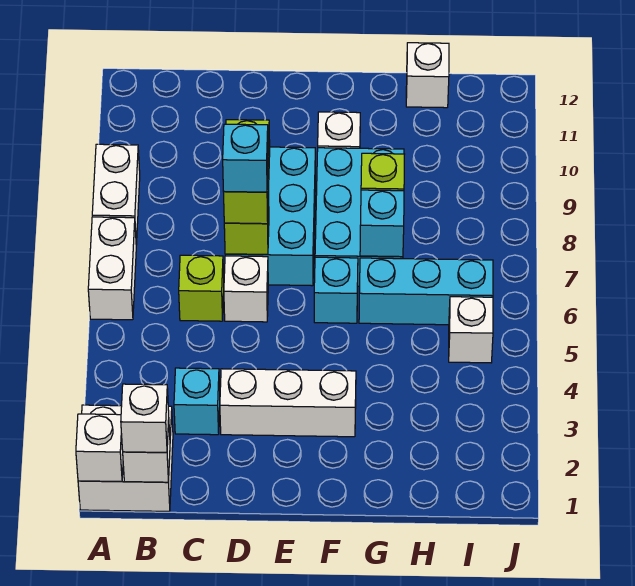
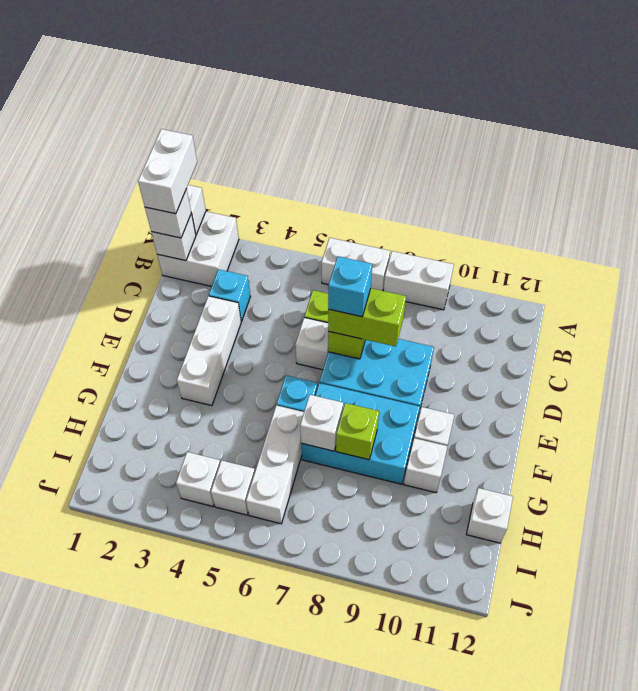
none -> white 1x2 brick [138,129,197,214]
cyan 1x3 brick [359,258,493,325] -> white 1x3 brick [246,405,304,524]
cyan 1x1 brick [360,190,404,257] -> white 1x1 brick [300,395,343,451]
none -> white 1x1 brick [404,438,447,493]
none -> white 1x1 brick [176,452,220,506]

